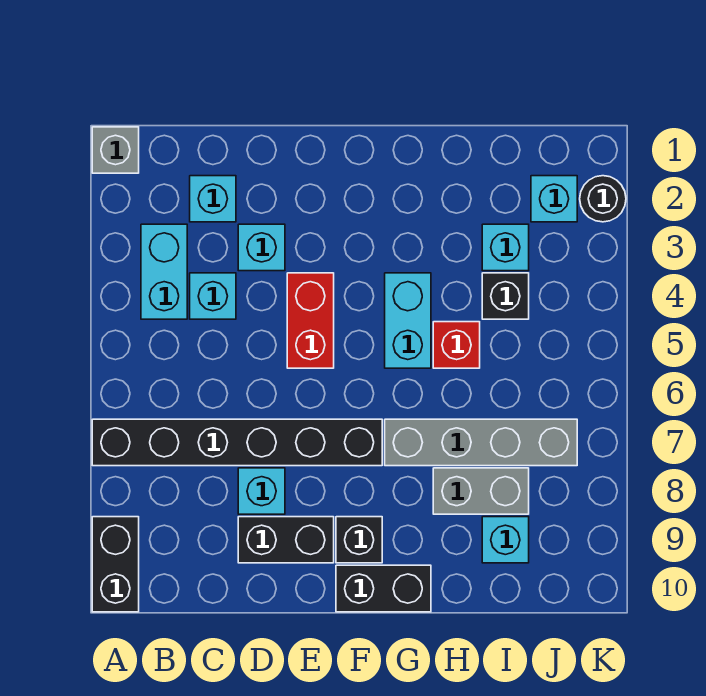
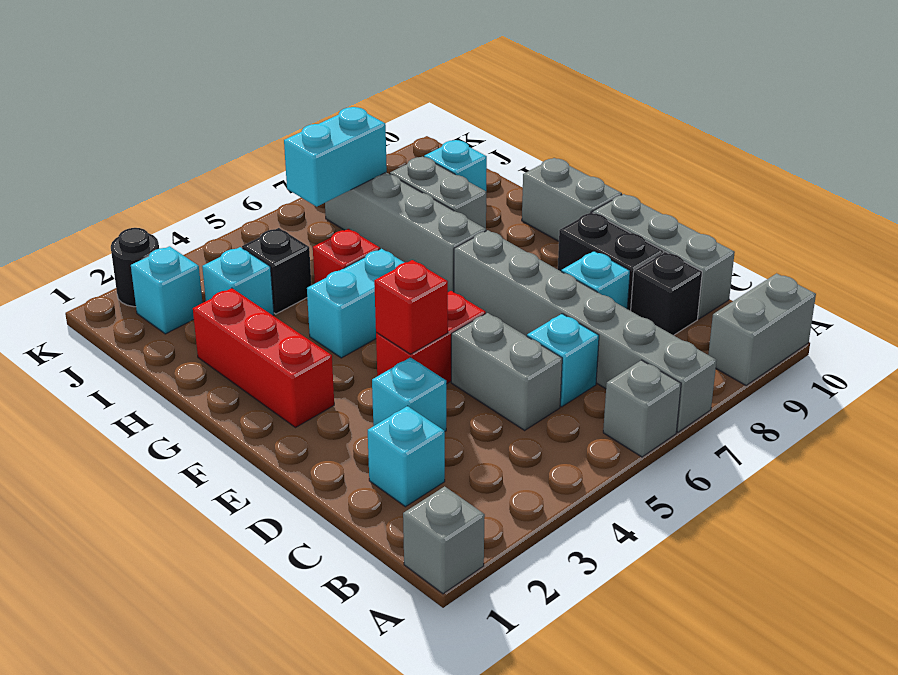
none -> grey 1x1 brick [603,360,681,457]
black 1x6 brick [92,419,382,466] -> grey 1x6 brick [454,230,717,432]
black 1x2 brick [92,517,139,612] -> grey 1x2 brick [708,273,816,385]
cyan 1x2 brick [141,224,187,319] -> cyan 1x2 brick moved to [284,107,387,207]
cyan 1x1 brick [190,273,236,319] -> cyan 1x1 brick moved to [527,314,599,407]
none -> grey 1x2 brick [451,313,562,430]
none -> grey 1x3 brick [593,194,735,319]
none -> red 1x1 brick [374,260,448,354]
none -> red 1x3 brick [193,288,334,427]
black 1x1 brick [336,517,382,563] -> black 1x1 brick moved to [631,252,702,335]
black 1x2 brick [336,565,431,612] -> grey 1x2 brick [522,158,622,241]

